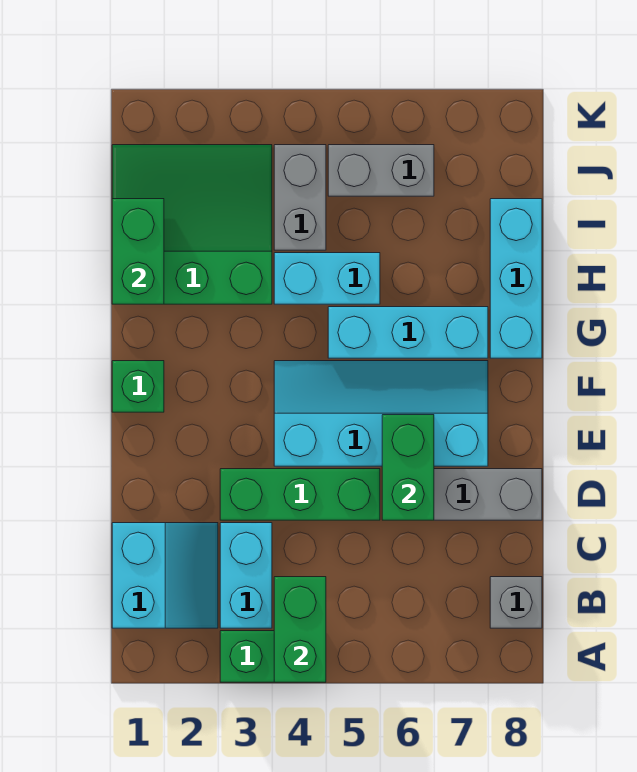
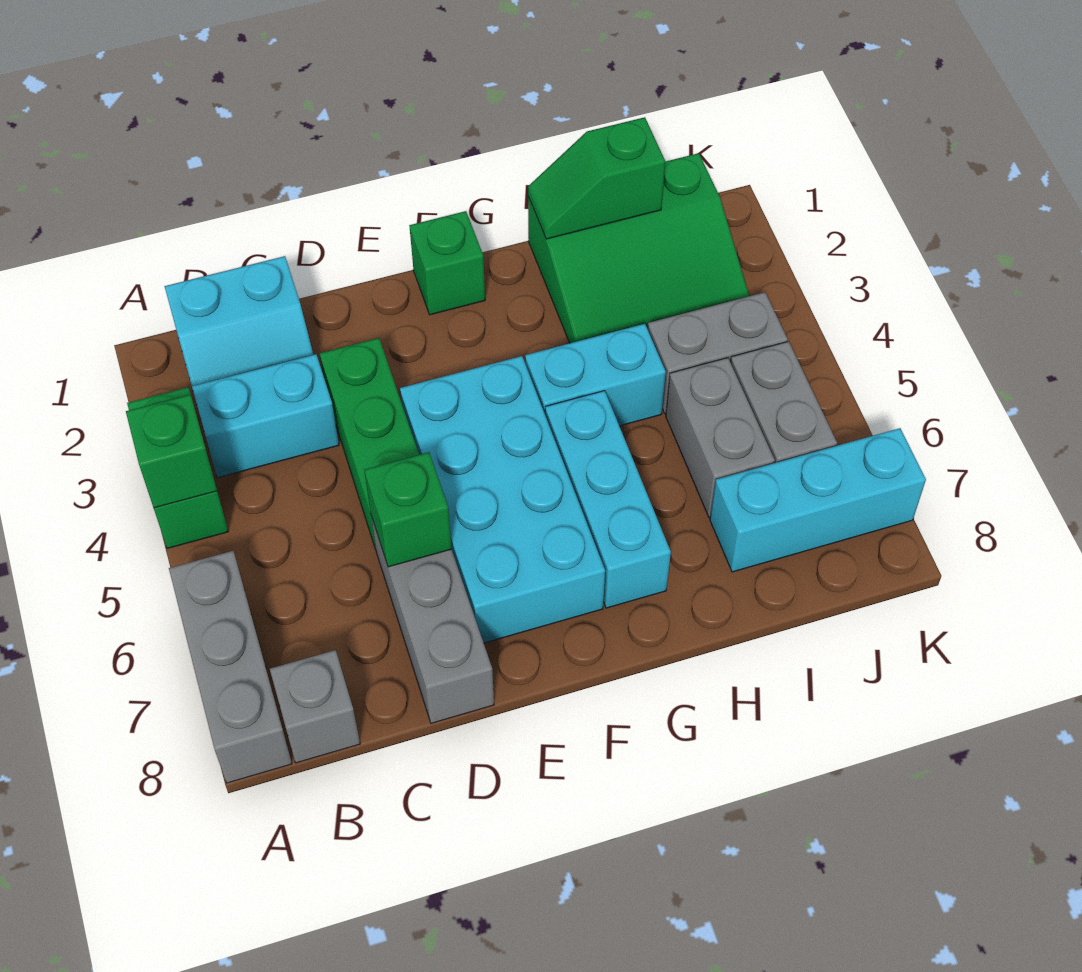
green 1x2 brick [274,577,326,682] -> green 1x1 brick [126,394,217,508]
none -> grey 1x3 brick [169,551,292,783]
green 1x2 brick [382,415,434,520] -> green 1x1 brick [364,452,452,567]
cyan 2x4 slope [274,361,488,466] -> cyan 2x4 brick [400,356,605,643]
cyan 1x3 brick [490,199,542,358] -> cyan 1x3 brick moved to [710,428,926,572]
green 3x3 slope [112,145,272,304] -> green 3x3 slope turned to [528,153,749,343]
green 1x2 brick [112,199,164,304] -> green 1x2 slope [528,117,665,239]
cyan 1x2 brick [274,253,380,304] -> cyan 1x2 brick turned to [525,324,666,426]
none -> grey 1x2 brick [666,358,775,517]

